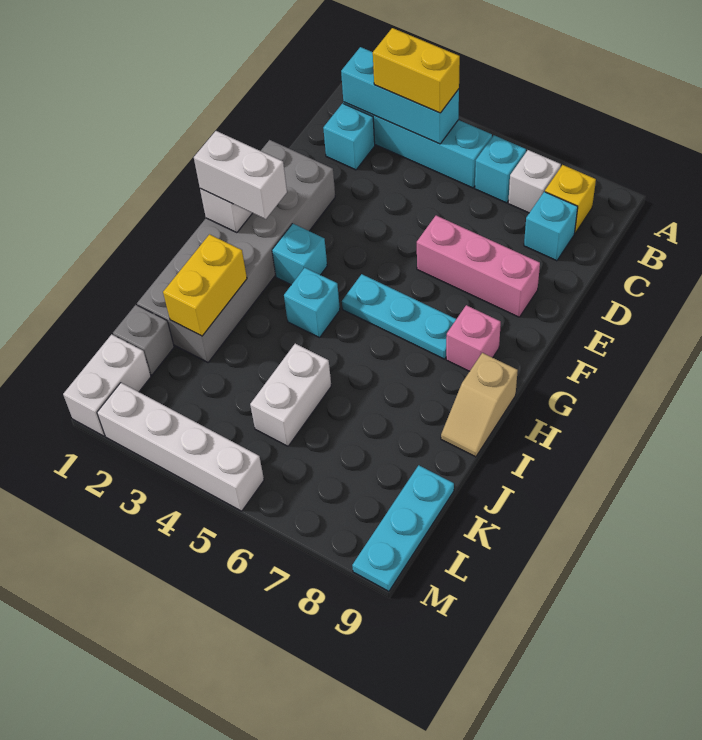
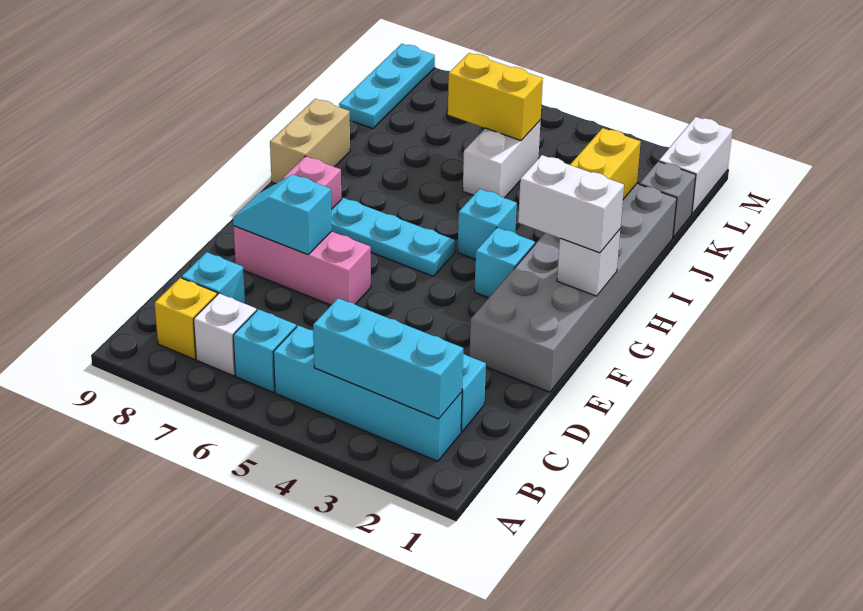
yellow 1x2 brick [373,28,460,113] -> yellow 1x2 brick moved to [448,53,543,141]
none -> cyan 1x2 slope [233,174,332,254]
tan 1x2 slope [441,353,518,457] -> tan 1x2 brick [270,99,350,184]
white 1x4 brick [97,383,264,511] -> none

